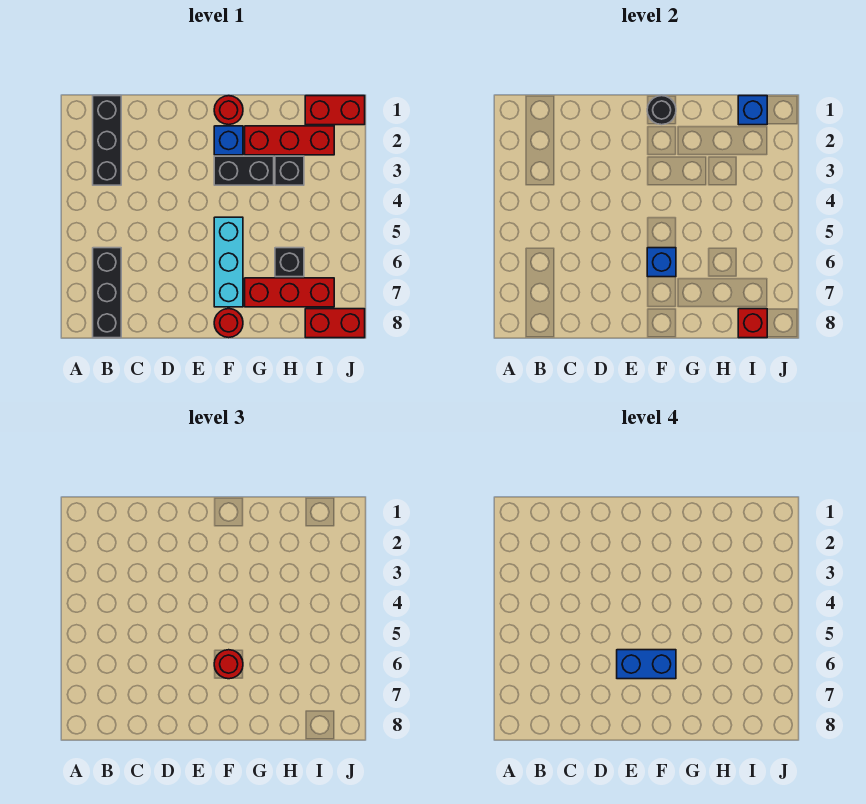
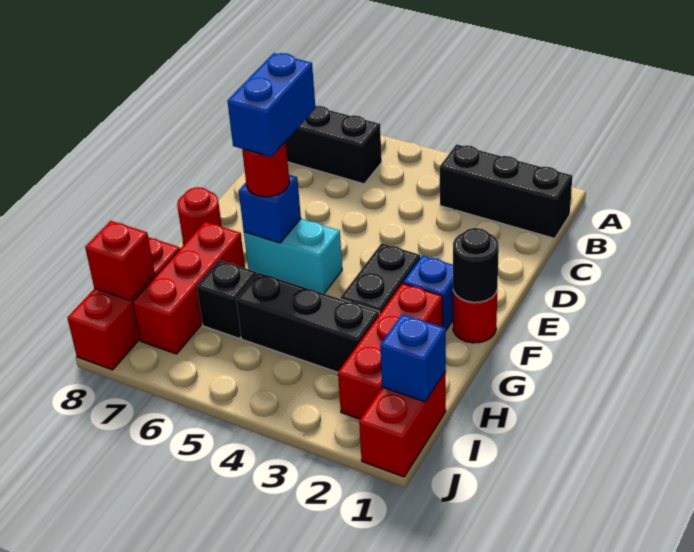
cyan 1x3 brick [214,217,243,307] -> cyan 1x2 brick [244,219,342,294]
black 1x1 brick [275,156,304,185] -> black 1x3 brick [236,273,379,372]
red 1x2 brick [305,309,365,338] -> red 1x3 brick [67,237,180,370]

